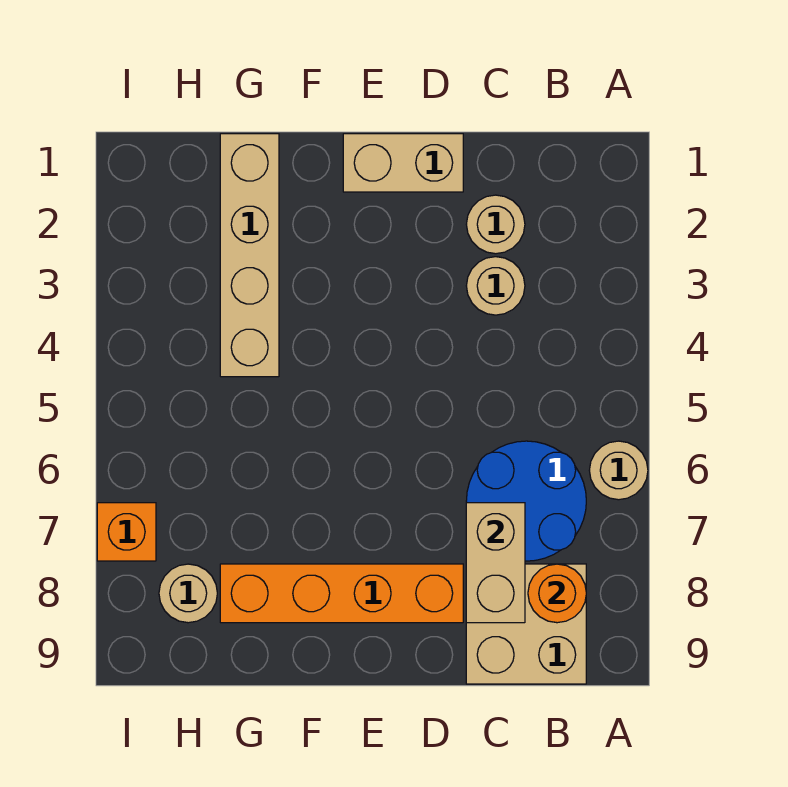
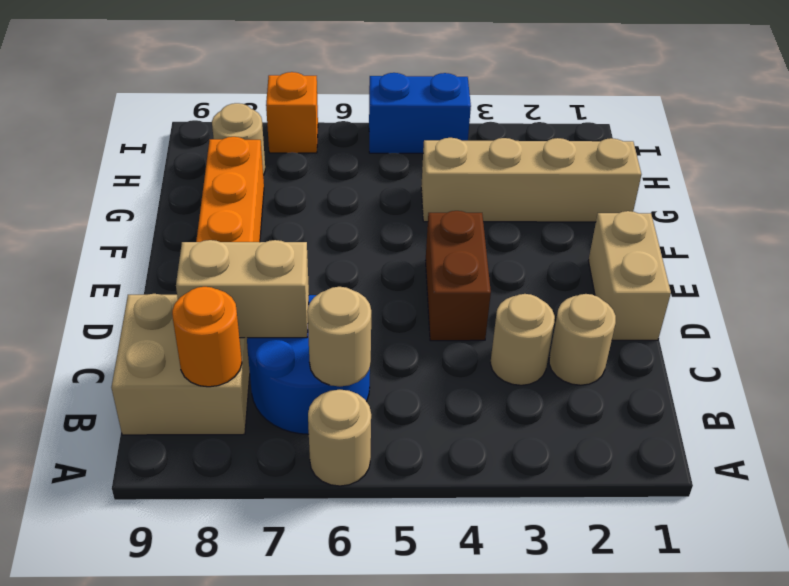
none -> tan 1x1 round brick [307,287,371,387]
none -> brown 1x2 brick [426,211,491,341]
none -> blue 1x2 brick [369,73,471,153]

